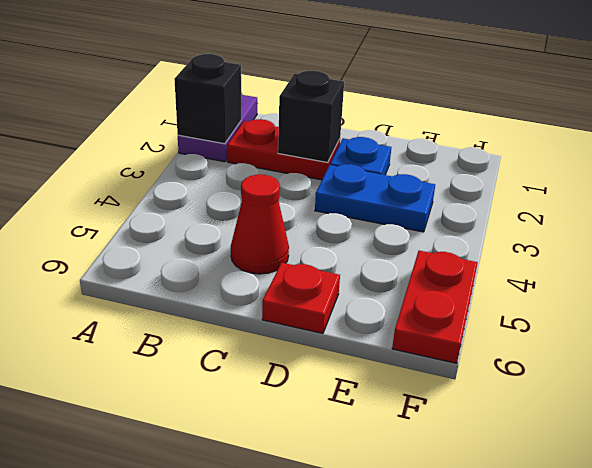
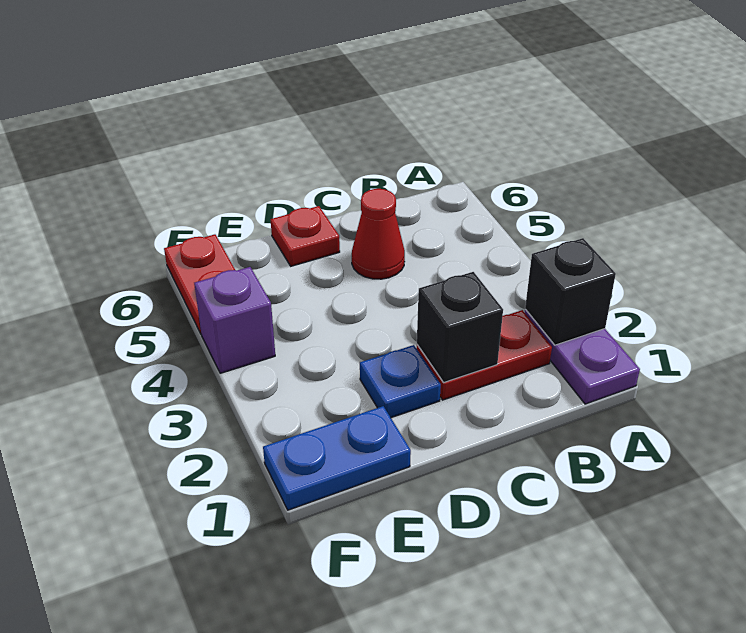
blue 1x2 plate [315,164,435,232] -> blue 1x2 plate moved to [263,406,411,510]
none -> purple 1x1 brick [194,267,275,373]

